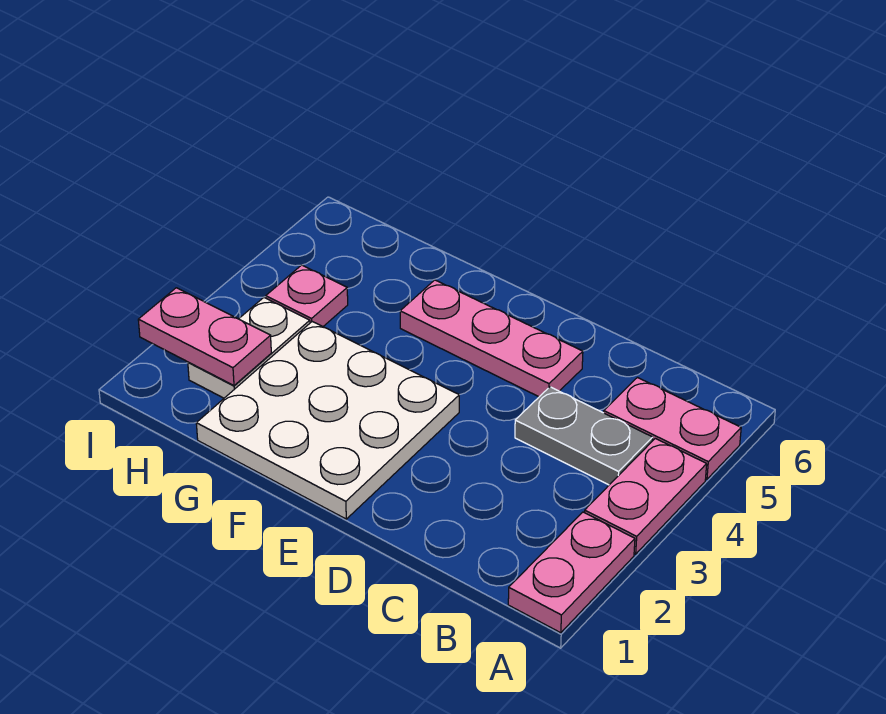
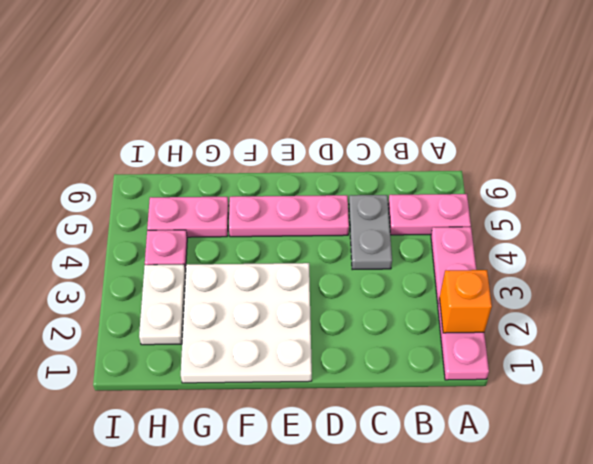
none -> orange 1x1 brick [440,270,492,333]
grey 1x2 plate [515,387,653,485] -> grey 1x2 plate turned to [349,195,392,270]
pink 1x2 plate [138,288,271,385] -> pink 1x2 plate moved to [147,197,229,237]

